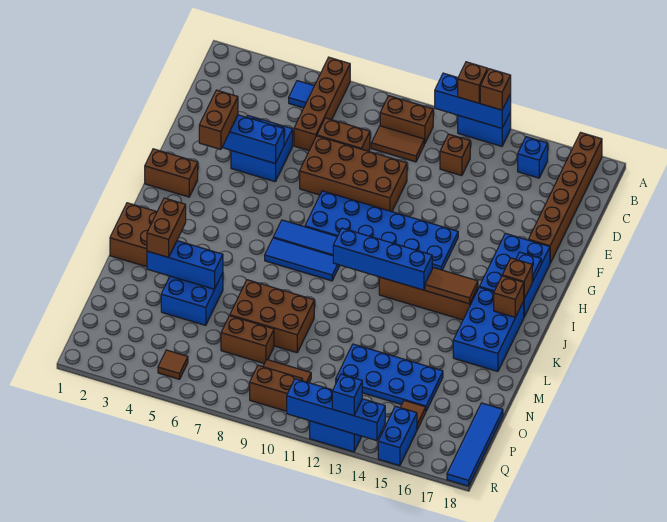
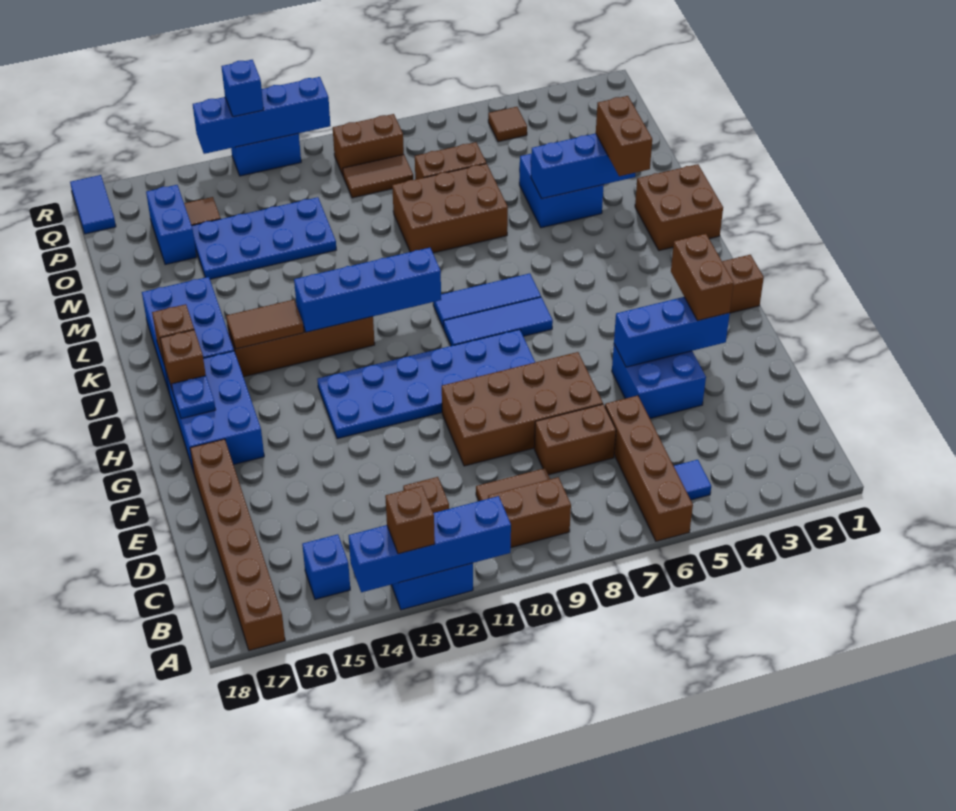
blue 1x3 brick [435,73,511,128] -> blue 1x4 brick [349,496,511,592]
brown 1x1 brick [458,62,488,103] -> none
blue 1x4 tile [447,403,503,486] -> blue 1x2 tile [70,175,116,234]
blue 1x2 brick [378,406,417,466] -> blue 1x2 brick moved to [146,185,197,265]

